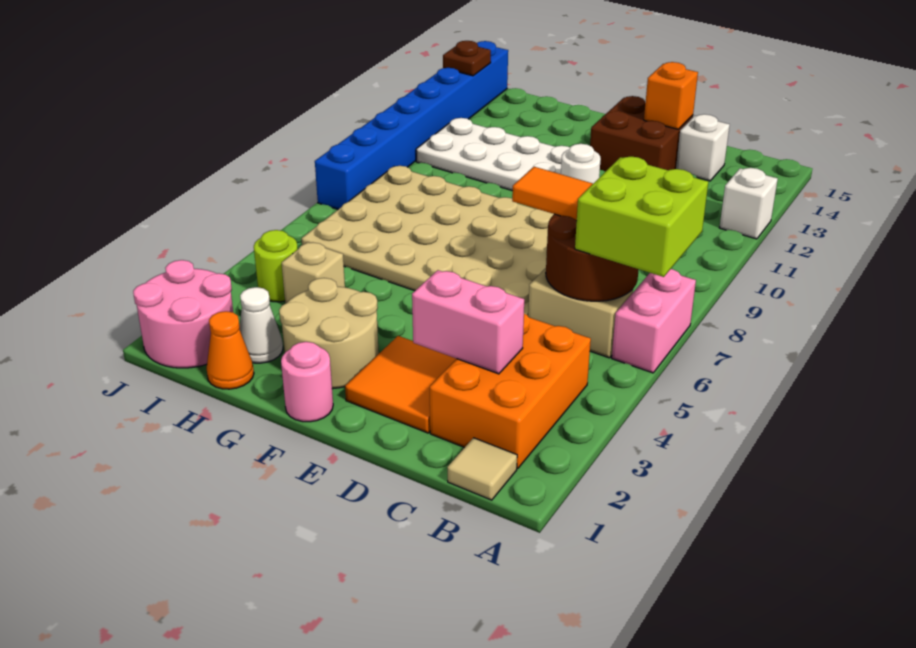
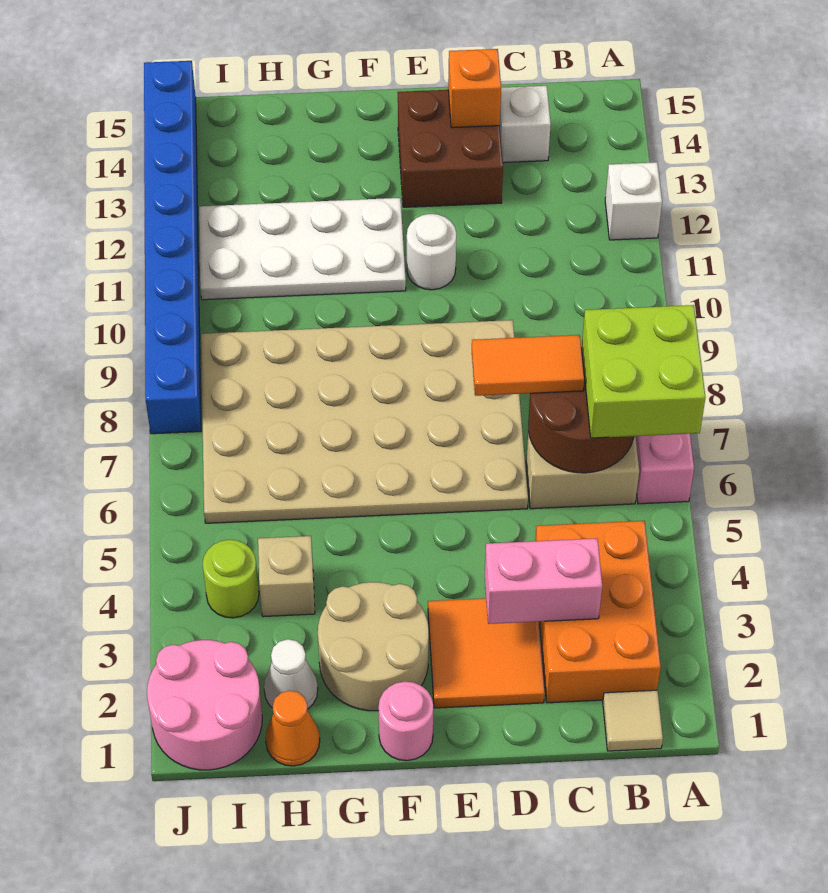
brown 1x1 plate [443,41,491,76] -> none

